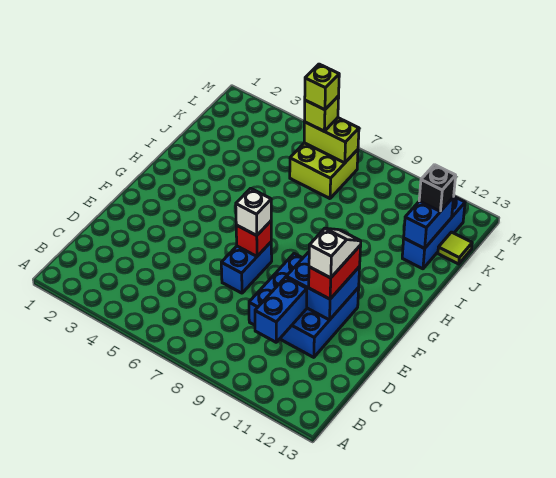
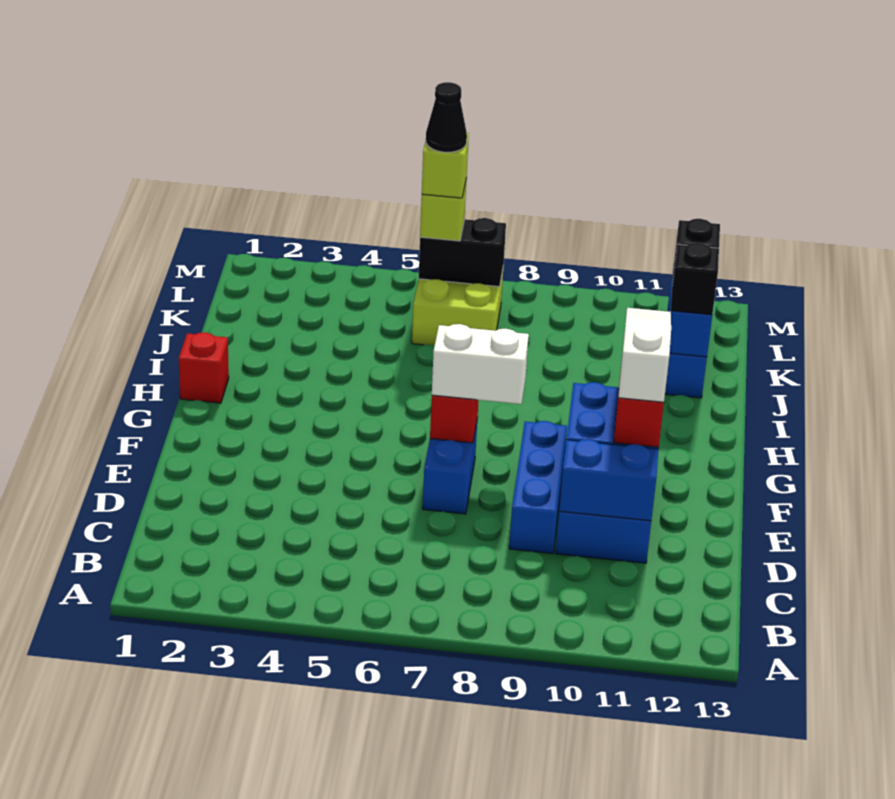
blue 1x2 brick [255,277,307,342] -> blue 1x2 brick turned to [559,439,659,521]
white 1x2 slope [309,228,361,278] -> white 1x3 slope [618,308,671,402]
white 1x1 brick [236,188,271,235] -> white 1x2 brick [432,324,529,404]
none -> red 1x1 brick [179,332,229,403]
none -> black 1x1 brick [671,243,719,315]
lime 1x1 tile [438,232,472,264] -> none
lime 1x2 brick [304,118,359,163] -> black 1x2 brick [419,218,506,287]
none -> black 1x1 cone [426,82,467,152]

